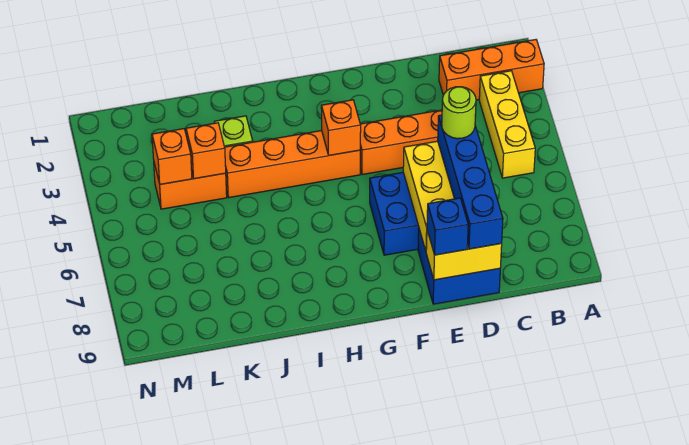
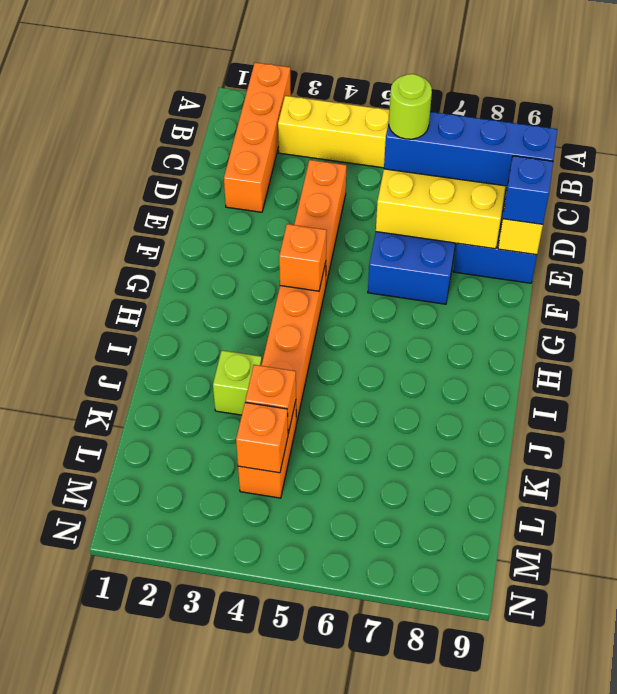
orange 1x3 brick [439,40,544,100] -> orange 1x4 brick [224,63,291,212]

